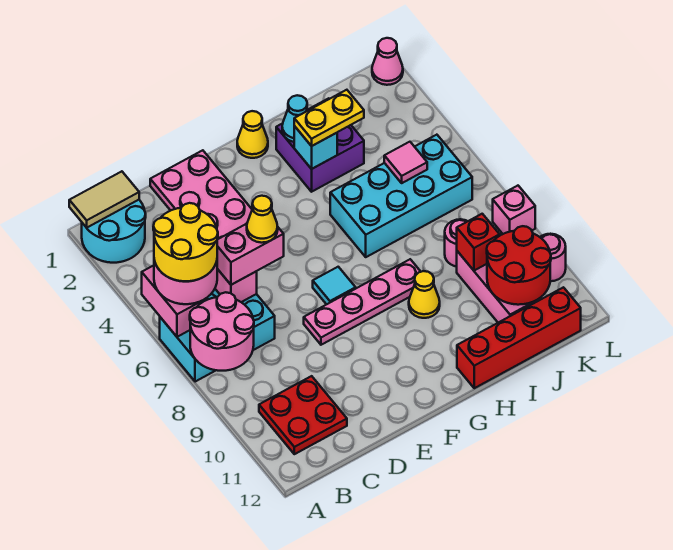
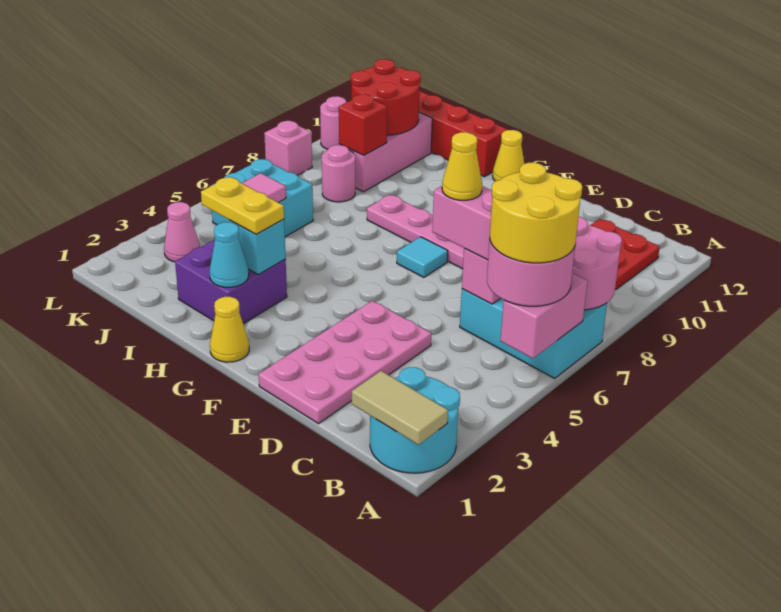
cyan 2x4 brick [330,135,472,257] -> cyan 2x2 brick [211,159,313,237]
yellow 1x1 cone [409,271,440,318] -> yellow 1x1 cone moved to [493,130,524,181]
pink 1x1 cone [372,38,403,85] -> pink 1x1 cone moved to [164,202,200,262]

